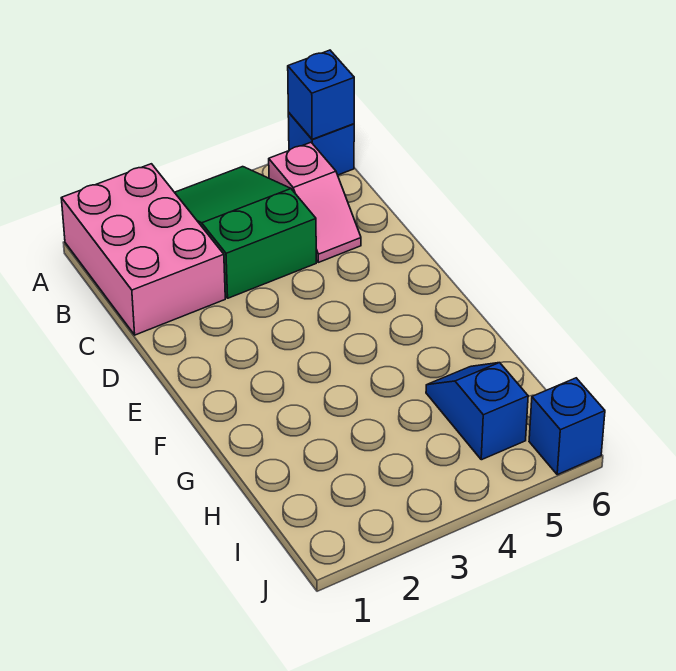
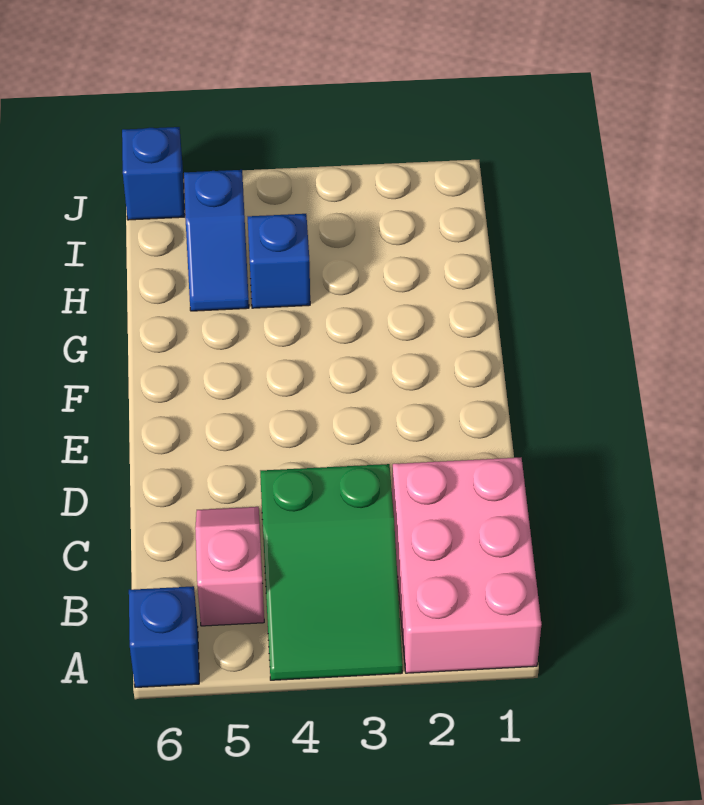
blue 1x1 brick [288,50,354,139] -> blue 1x1 brick moved to [248,214,310,308]

